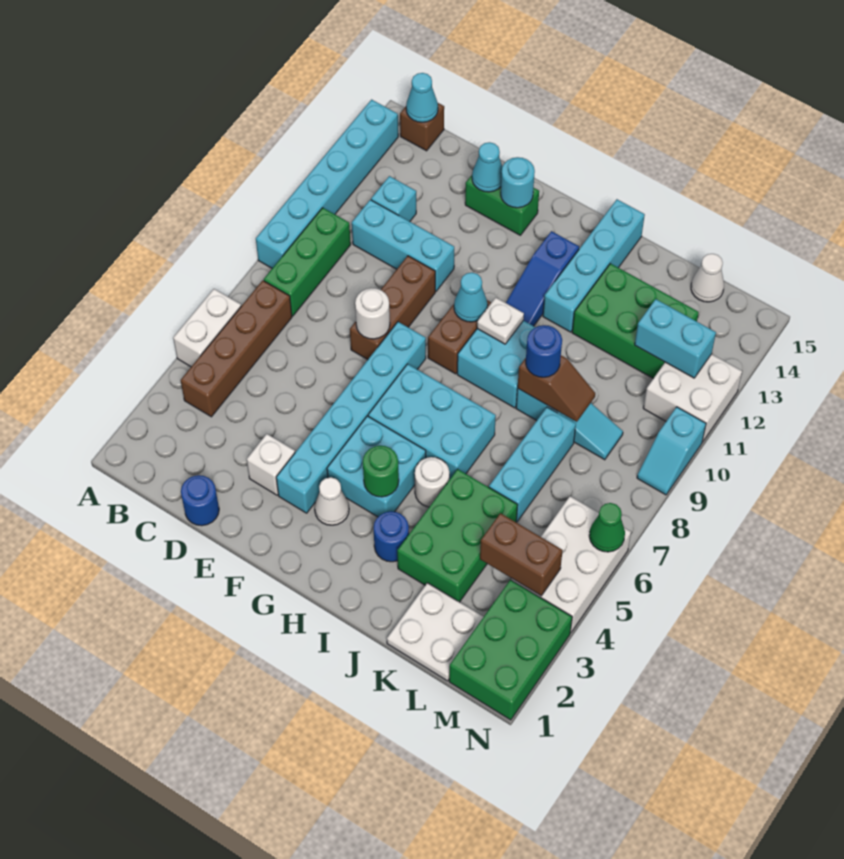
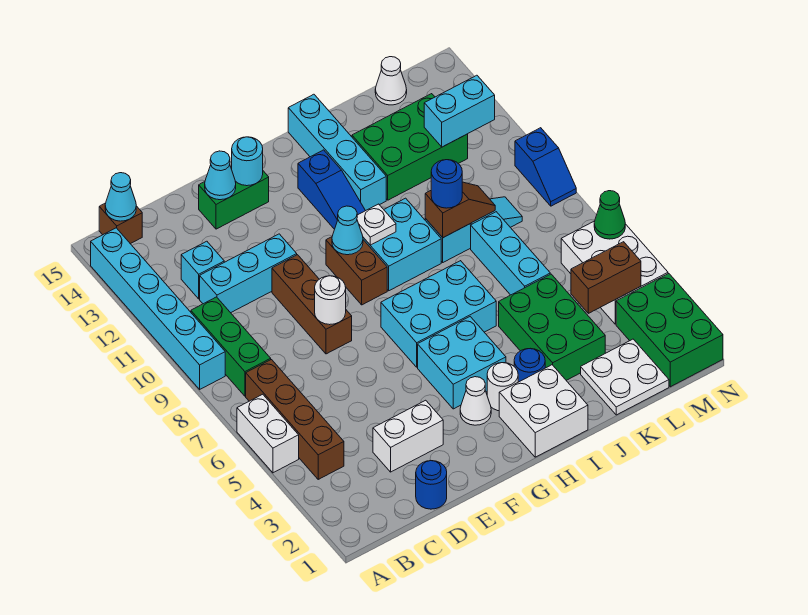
white 1x1 brick [247,434,295,495] -> white 1x2 brick [373,400,443,472]
cyan 1x6 brick [276,322,426,513] -> none
green 1x1 round brick [363,446,399,497] -> none
white 1x1 round brick [415,457,449,507] -> white 1x1 round brick moved to [487,363,518,411]
white 2x2 brick [643,354,742,442] -> white 2x2 brick moved to [499,365,588,457]
cyan 1x2 slope [637,407,706,495] -> blue 1x2 slope [515,128,576,206]

